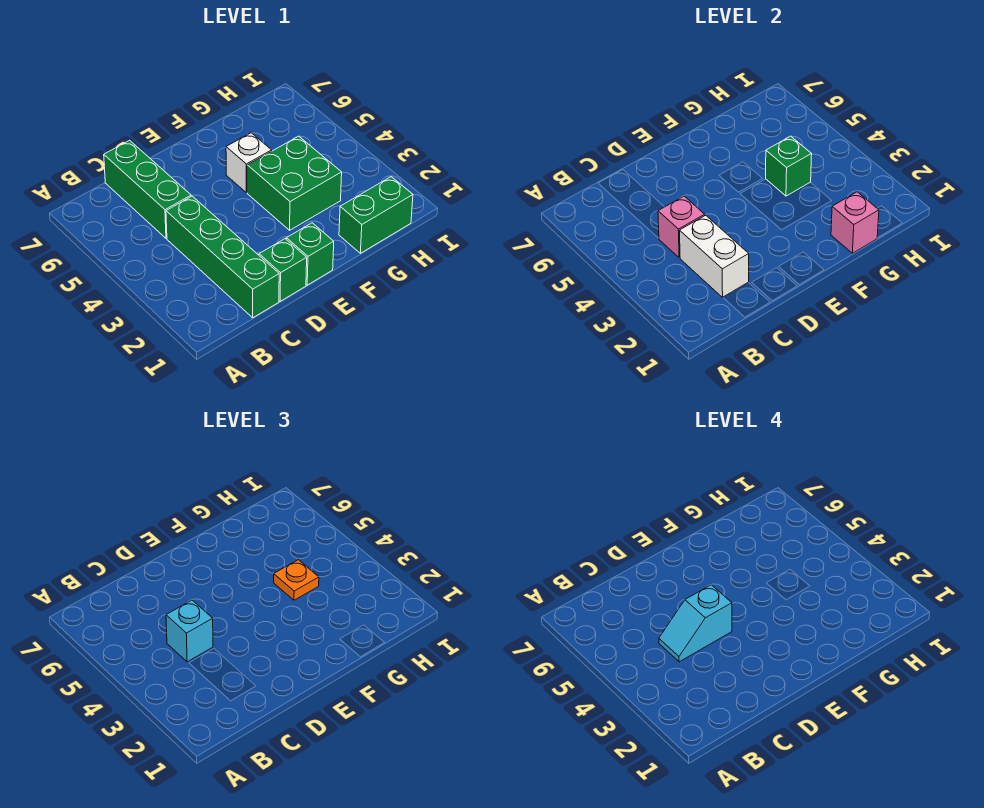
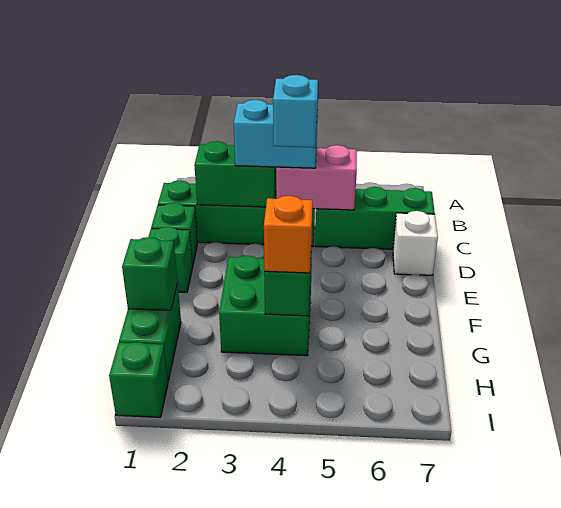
white 1x2 brick [680,215,749,297] -> green 1x2 brick [194,141,276,207]
pink 1x1 brick [658,196,705,258] -> pink 1x2 brick [276,145,357,210]
cyan 1x1 brick [166,600,213,662] -> cyan 1x2 brick [234,100,318,168]
white 1x1 brick [226,133,272,193] -> white 1x1 brick moved to [393,211,438,275]
pink 1x1 brick [831,192,879,253] -> green 1x1 brick [122,237,178,310]
orange 1x1 plate [274,560,319,600] -> orange 1x1 brick [264,196,313,273]
none -> green 1x1 brick [109,342,168,417]

